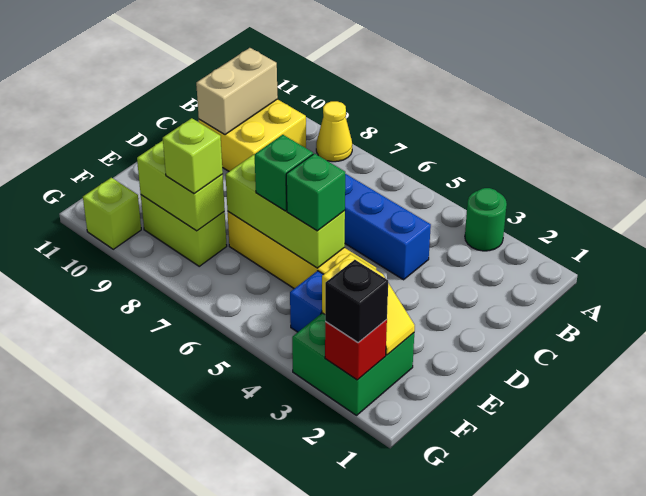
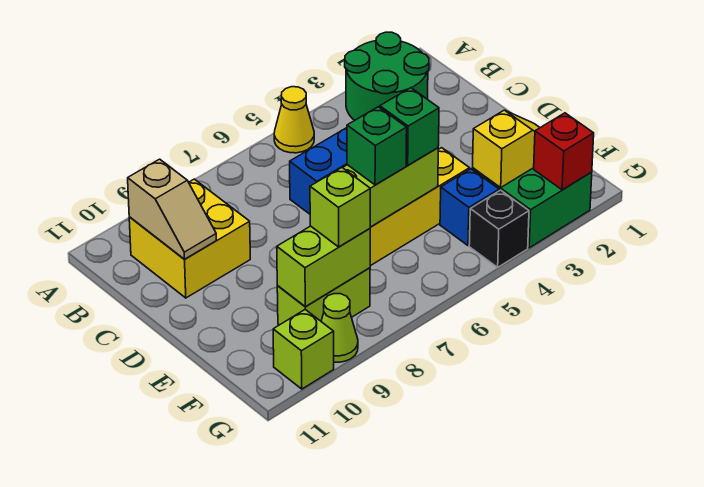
green 1x1 round brick [465,188,507,251] -> green 2x2 round brick [345,32,429,120]
yellow 1x1 cone [316,101,352,162] -> yellow 1x1 cone moved to [274,87,314,153]
tan 1x2 brick [196,48,278,135] -> tan 1x2 slope [128,159,216,259]
black 1x1 brick [325,260,388,343] -> black 1x1 brick moved to [469,190,529,267]
none -> lime 1x1 cone [321,294,358,362]

